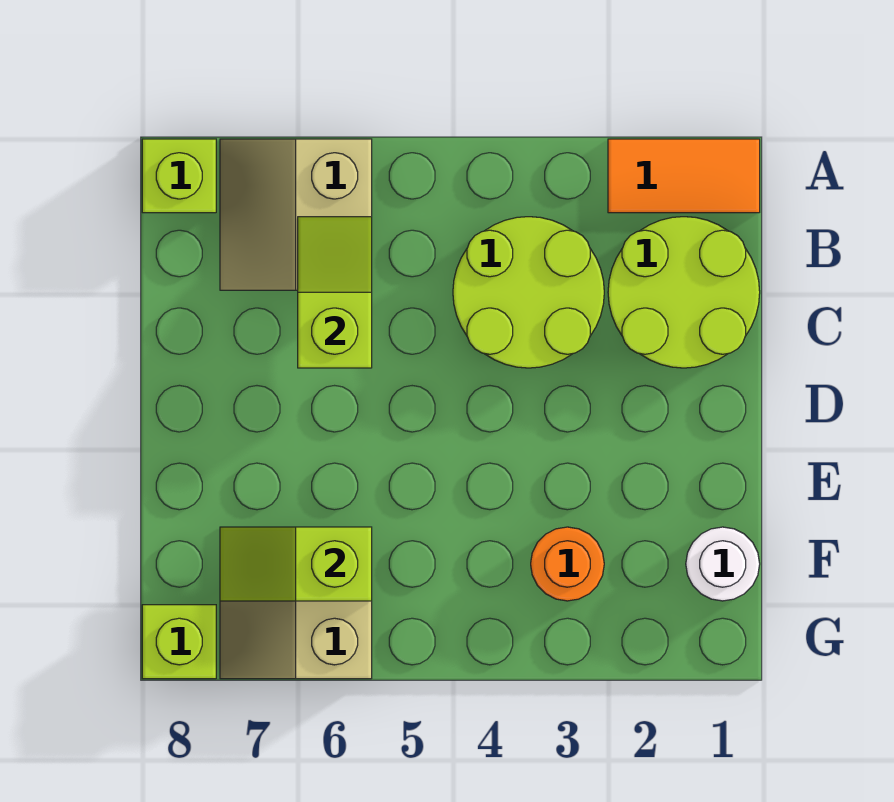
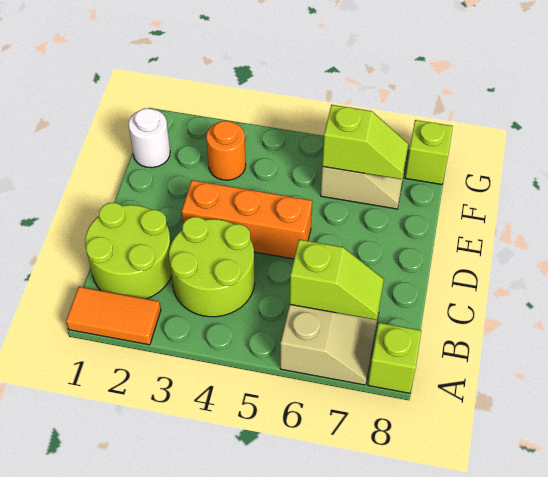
lime 1x2 slope [298,217,372,368] -> lime 1x2 slope turned to [290,240,384,320]
none -> orange 1x3 brick [182,180,312,259]

